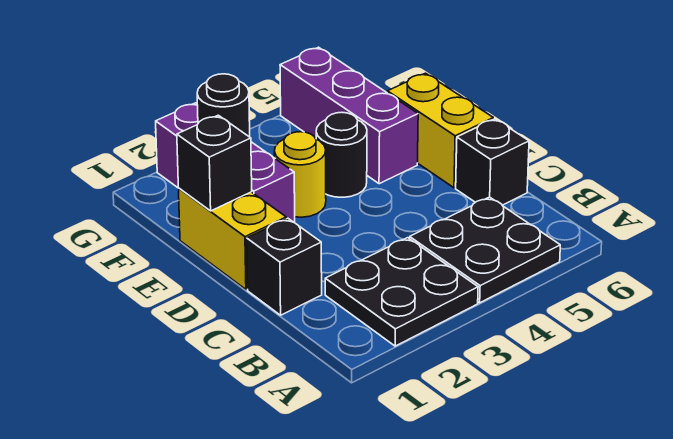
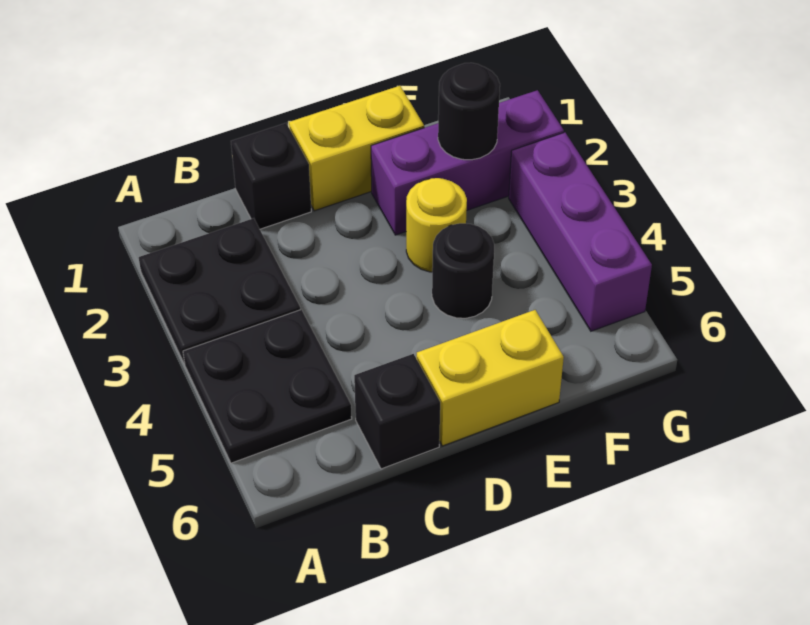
black 1x1 brick [177,115,252,211] -> none
purple 1x3 brick [280,47,418,184] -> purple 1x3 brick turned to [509,132,652,331]

